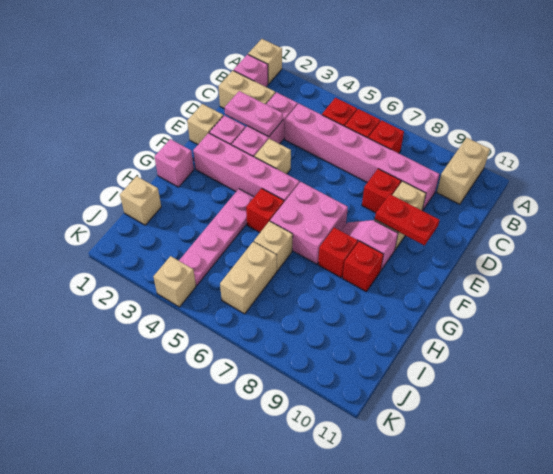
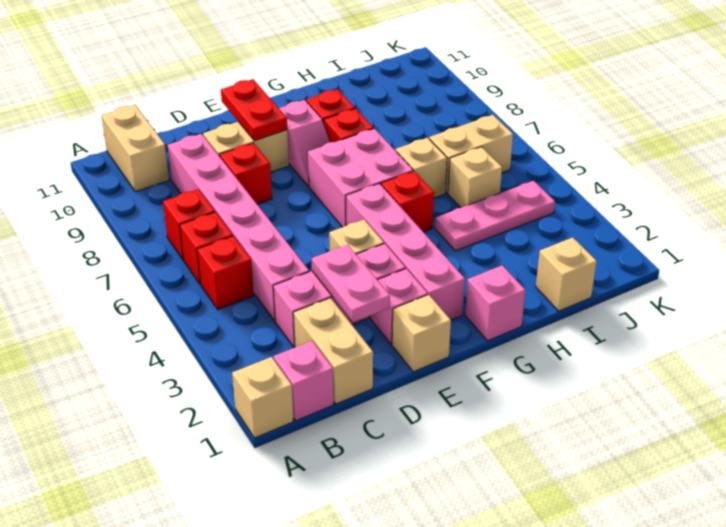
tan 1x2 brick [437,138,490,204] -> tan 1x2 brick turned to [102,105,169,192]
pink 1x4 plate [179,189,254,285] -> pink 1x3 plate [435,181,555,251]
tan 1x1 brick [154,256,196,307] -> tan 1x1 brick moved to [448,147,502,208]

